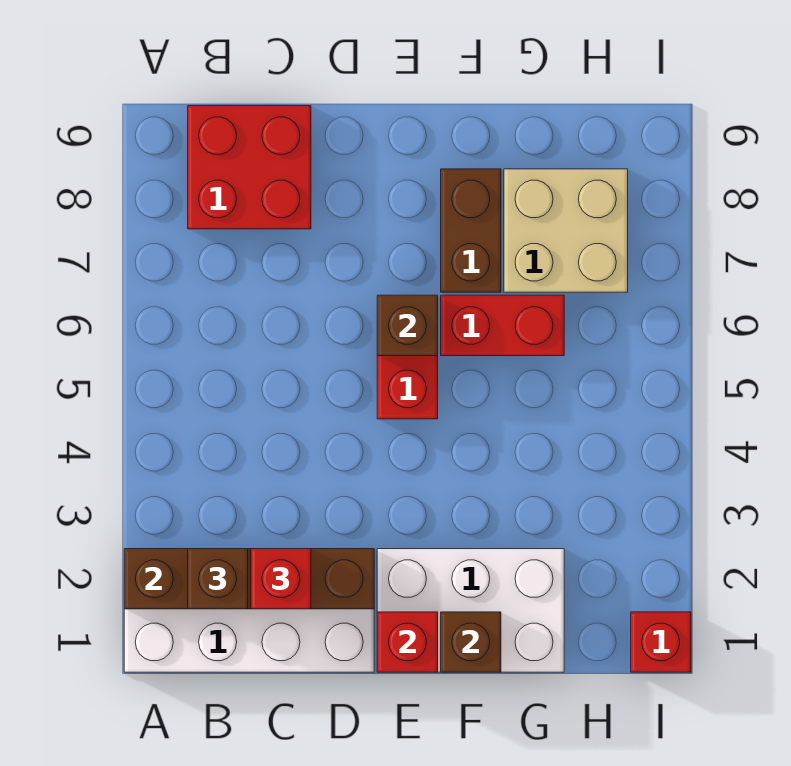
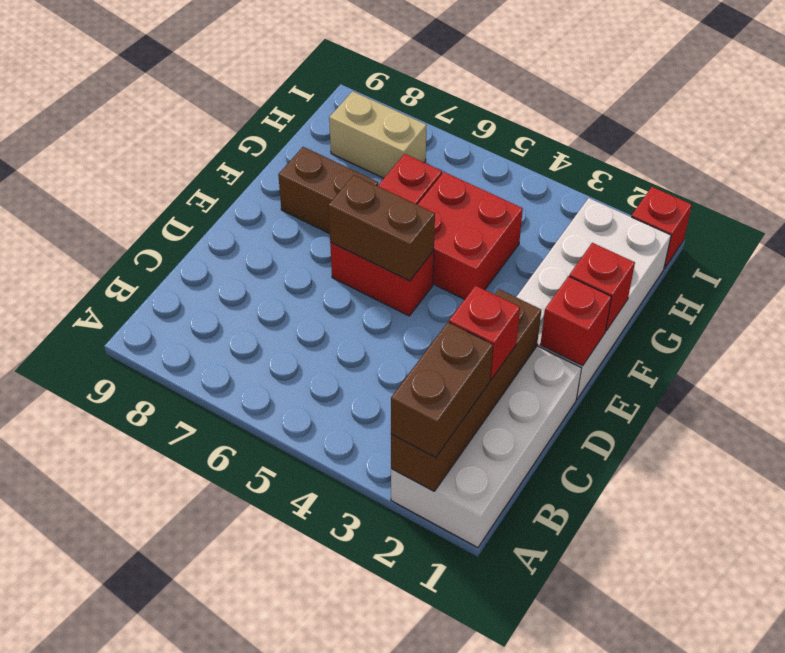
brown 1x1 brick [188,549,248,609] -> brown 1x2 brick [391,322,493,457]
red 2x2 brick [188,106,311,229] -> red 2x2 brick moved to [417,172,523,299]
white 2x3 brick [377,549,564,672] -> white 2x4 brick [517,198,671,399]
brown 1x1 brick [377,295,438,356] -> brown 1x2 brick [328,175,435,281]
brown 1x1 brick [441,612,501,672] -> red 1x1 brick [569,243,635,331]
tan 2x2 brick [504,169,628,292] -> tan 1x2 brick [329,91,427,178]

